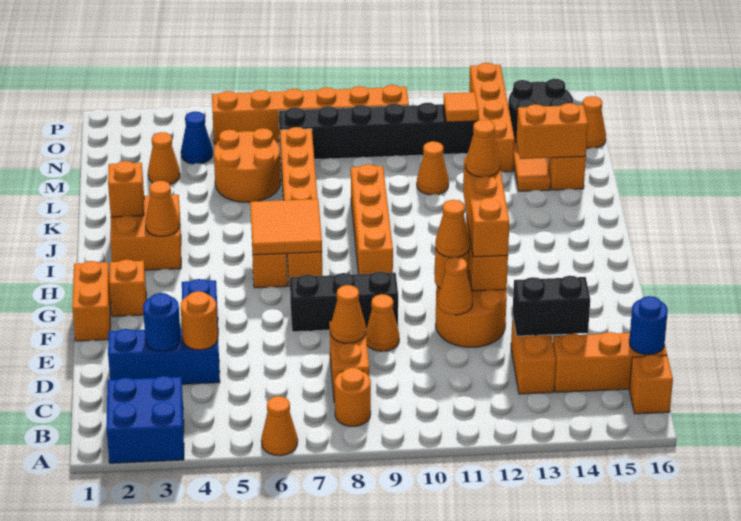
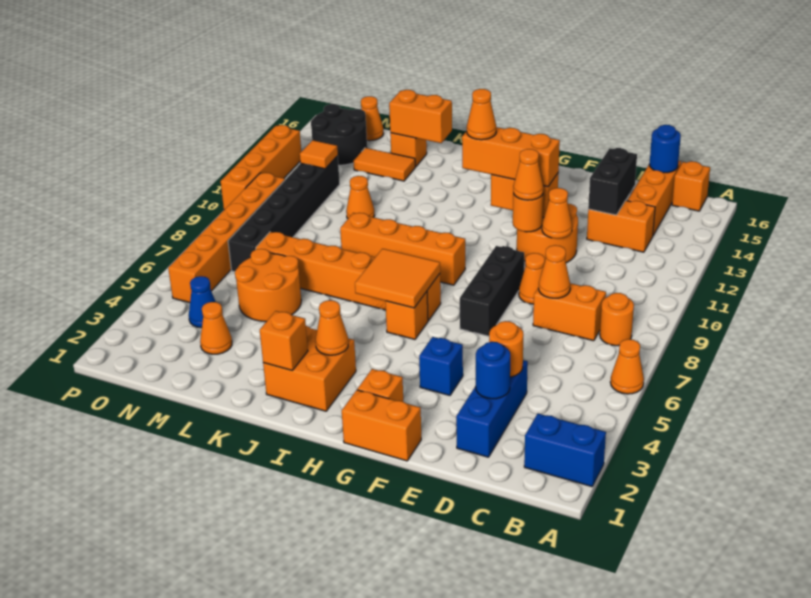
blue 2x2 brick [106,376,184,463] -> blue 1x2 brick [524,414,606,487]
orange 1x2 brick [516,103,588,159] -> orange 1x2 brick turned to [389,90,452,143]
orange 1x4 brick [469,63,515,172] -> orange 1x4 brick turned to [221,125,301,210]

